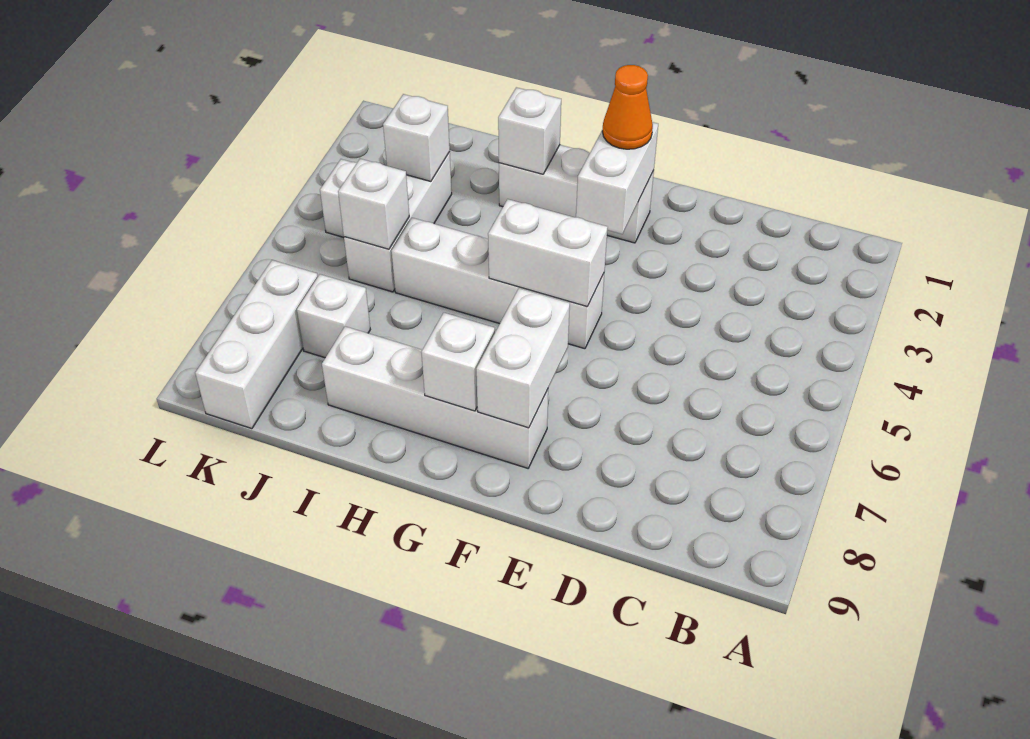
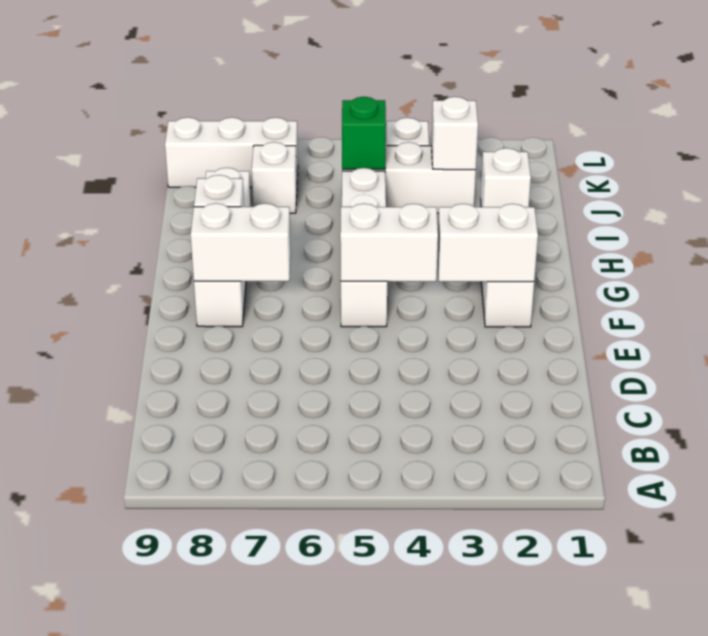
orange 1x1 cone [602,65,653,149] -> none
white 1x2 brick [488,199,608,307] -> white 1x2 brick turned to [340,203,438,282]
white 1x1 brick [338,159,409,249] -> green 1x1 brick [342,97,386,169]

